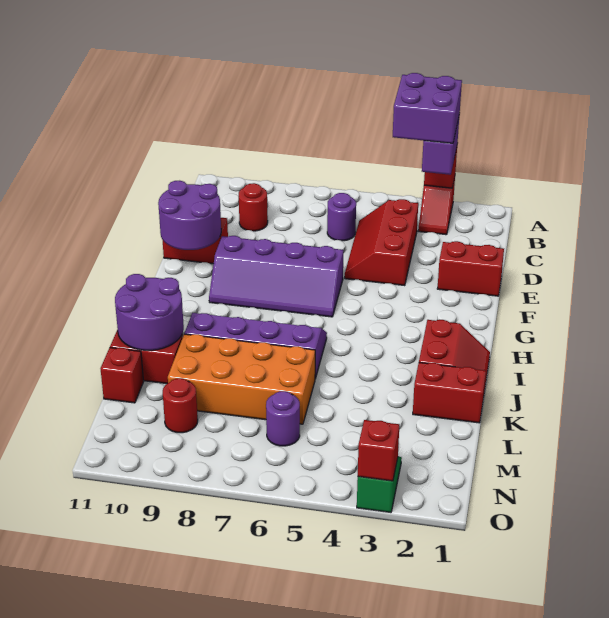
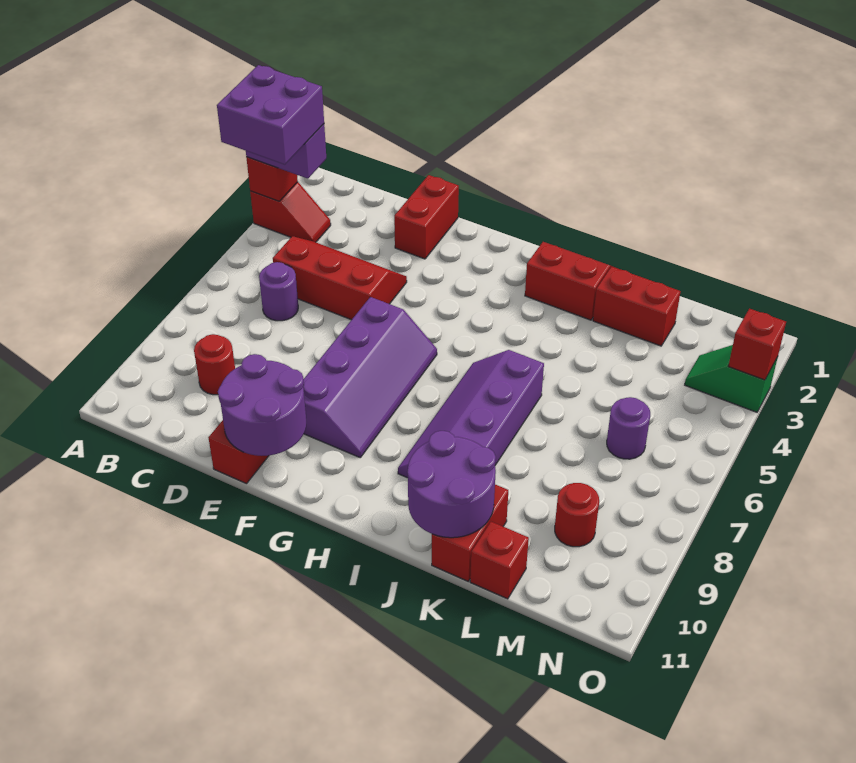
red 2x3 slope [345,199,418,286] -> red 2x3 slope turned to [273,236,407,320]
red 1x2 brick [413,363,486,423] -> red 1x2 brick turned to [593,267,681,346]
orange 2x4 brick [168,334,315,424] -> none

